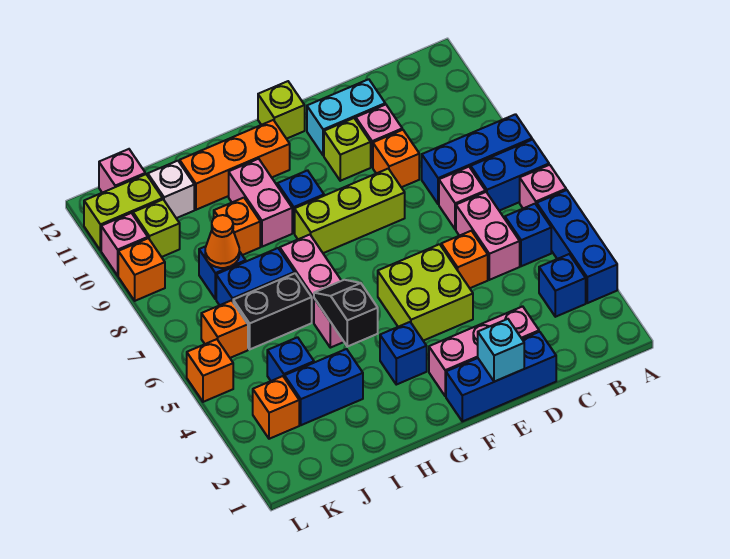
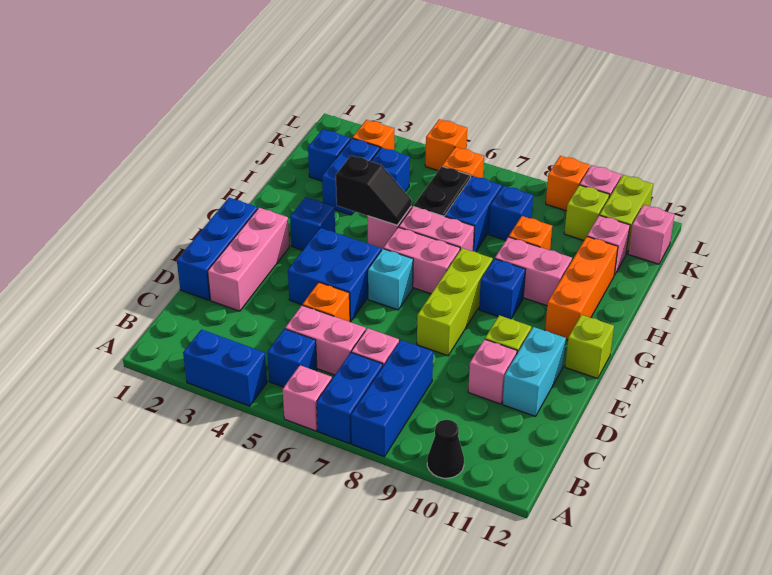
blue 1x3 brick [537,190,617,303] -> blue 1x2 brick [183,330,267,406]
none -> black 1x1 cone [427,420,464,478]
blue 1x1 brick [539,254,586,317] -> blue 1x1 brick moved to [308,129,350,181]
orange 1x1 brick [373,130,419,187] -> none
cyan 1x1 brick [478,319,524,382] -> cyan 1x1 brick moved to [368,249,413,310]
lime 2x2 brick [378,244,473,341] -> blue 2x2 brick [288,228,381,322]
none -> pink 1x2 brick [384,227,460,294]
orange 1x1 cone [205,215,239,268] -> none
white 1x1 brick [148,161,194,218] -> pink 1x1 brick [587,215,630,275]

